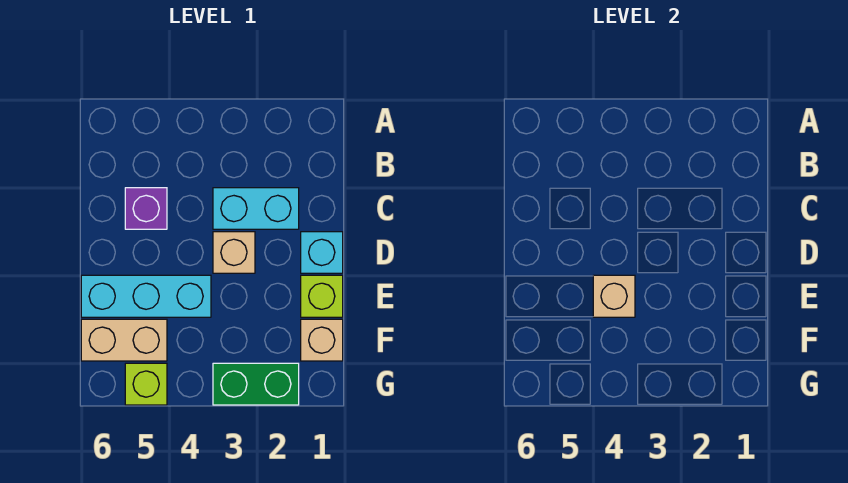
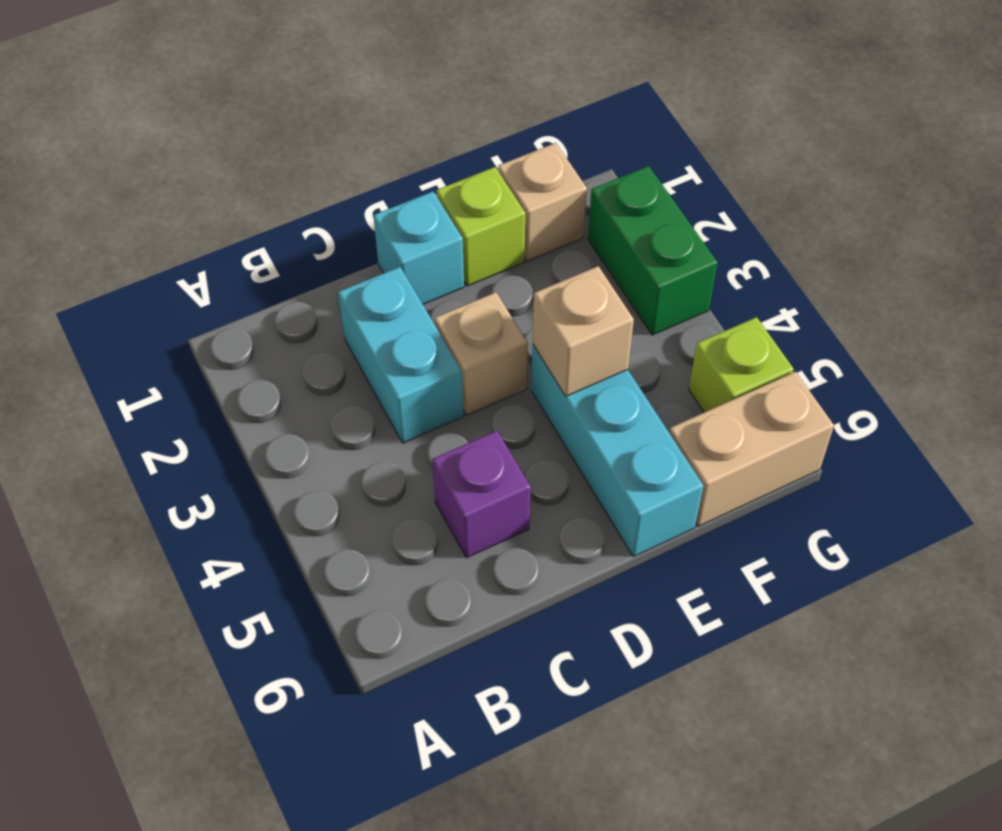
tan 1x2 brick [81,319,167,361] -> tan 1x2 brick turned to [669,372,834,526]

